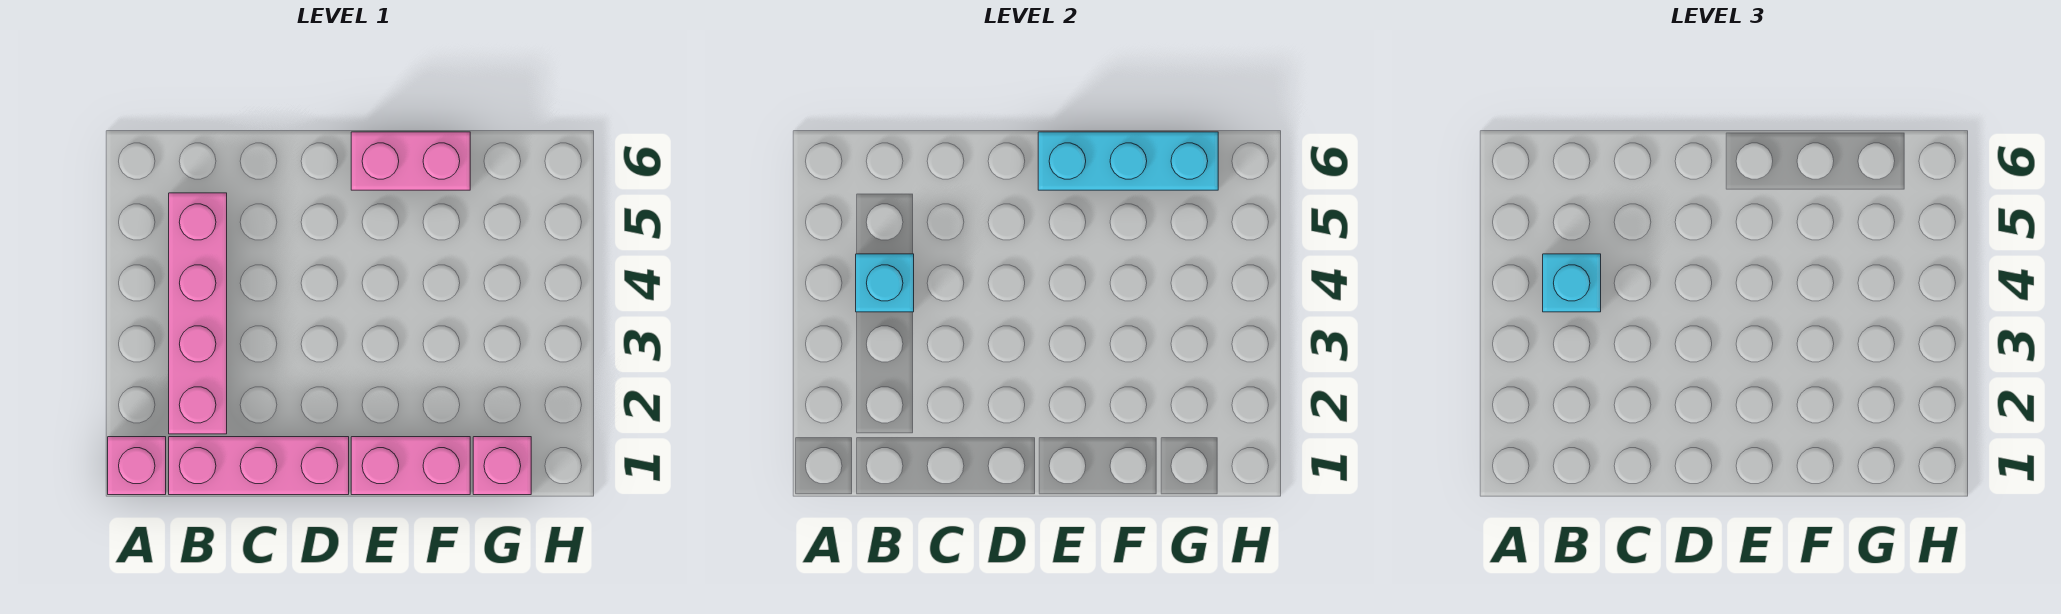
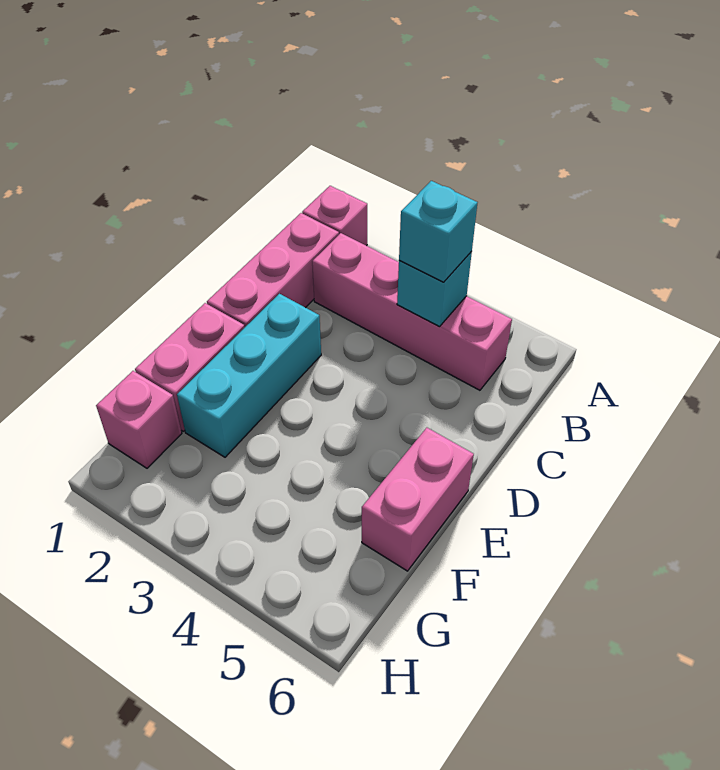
cyan 1x3 brick [1038,132,1218,190] -> cyan 1x3 brick moved to [177,294,321,457]

